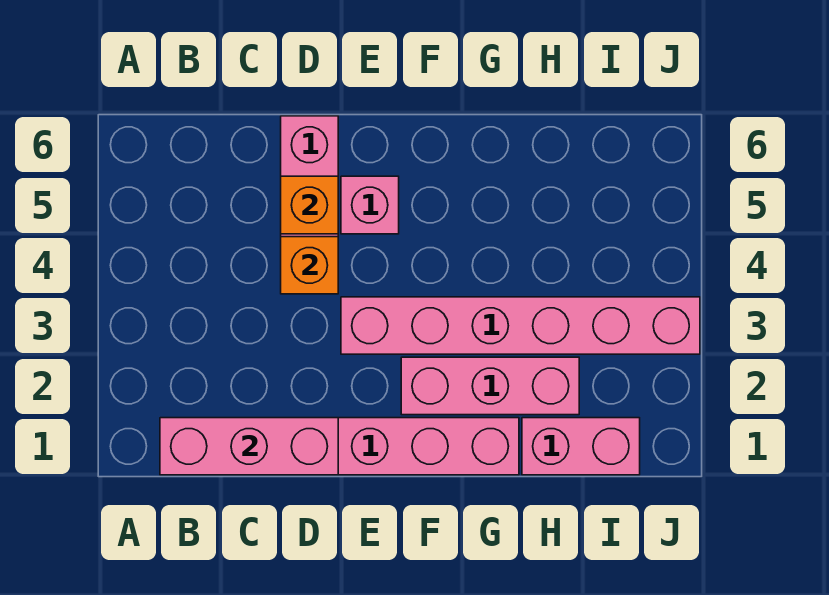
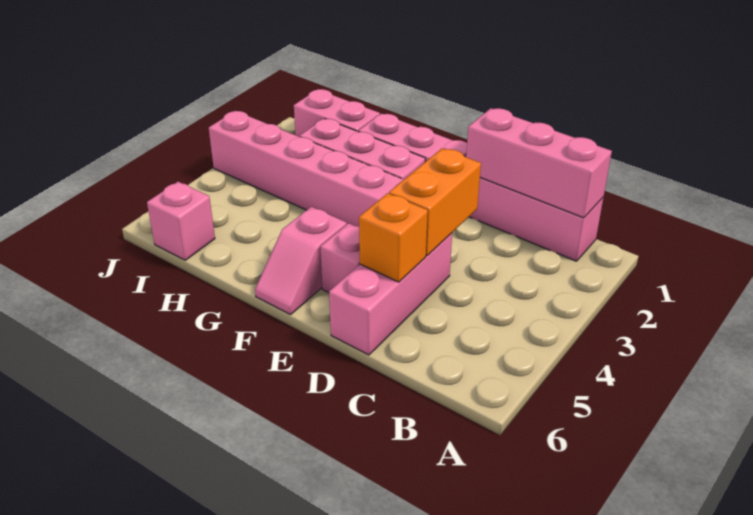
orange 1x1 brick [281,237,338,294] -> orange 1x2 brick [389,148,481,256]
none -> pink 1x2 slope [255,207,347,315]
none -> pink 1x1 brick [147,182,215,260]

